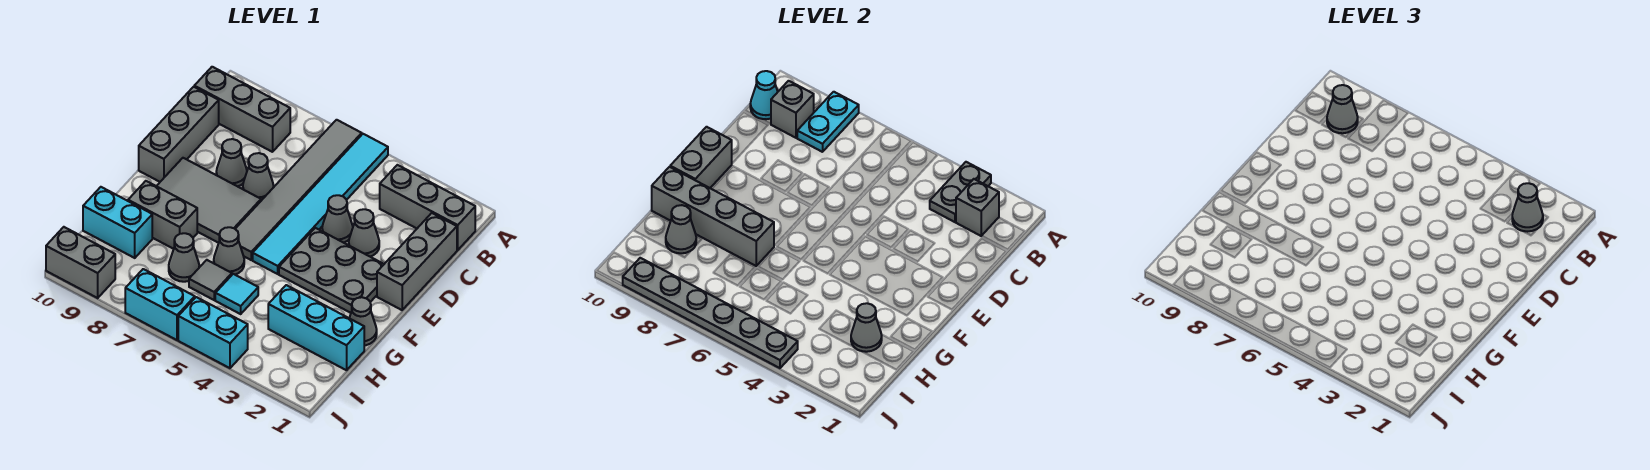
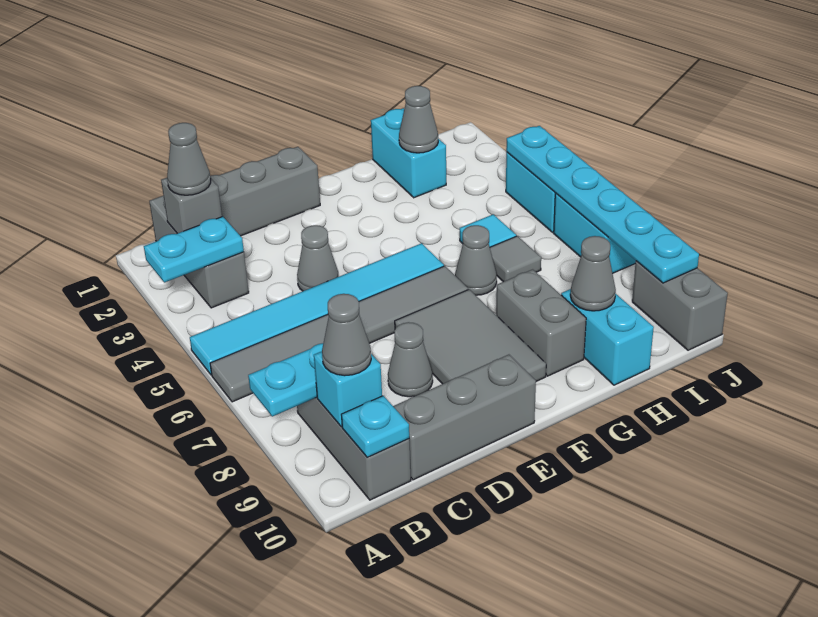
grey 1x2 plate [930,162,991,222] -> cyan 1x2 plate [144,217,244,283]
grey 1x1 brick [771,81,814,138] -> cyan 1x1 brick [314,351,382,427]
cyan 1x1 cone [750,71,778,119] -> cyan 1x1 plate [341,396,409,457]
grey 1x1 cone [349,209,379,257] -> none
grey 1x1 cone [243,153,274,201] -> none
grey 2x3 plate [279,228,384,313] -> none
grey 1x2 brick [670,127,732,188] -> none
grey 1x1 cone [349,297,377,345] -> none
grey 1x4 brick [652,167,774,266] -> none
cyan 1x3 brick [268,285,364,370] -> cyan 1x2 brick [371,108,446,198]
grey 1x1 cone [169,233,199,282] -> none
grey 1x6 plate [623,258,798,368] -> cyan 1x6 plate [506,126,699,283]

